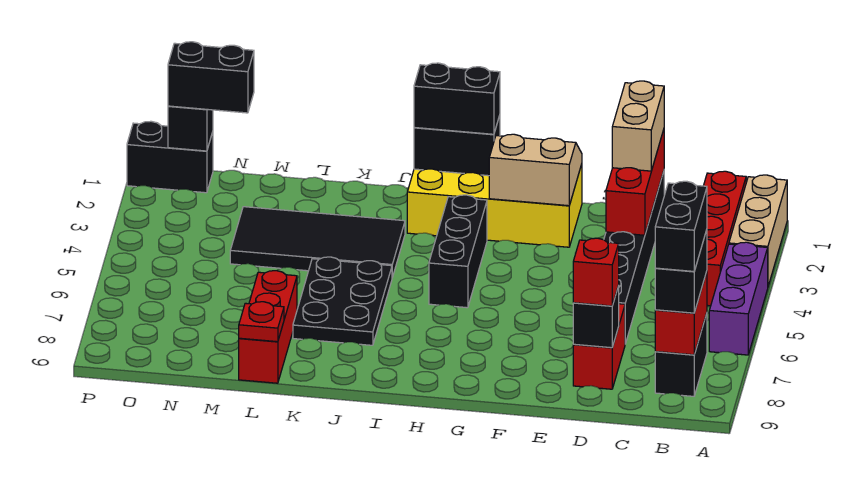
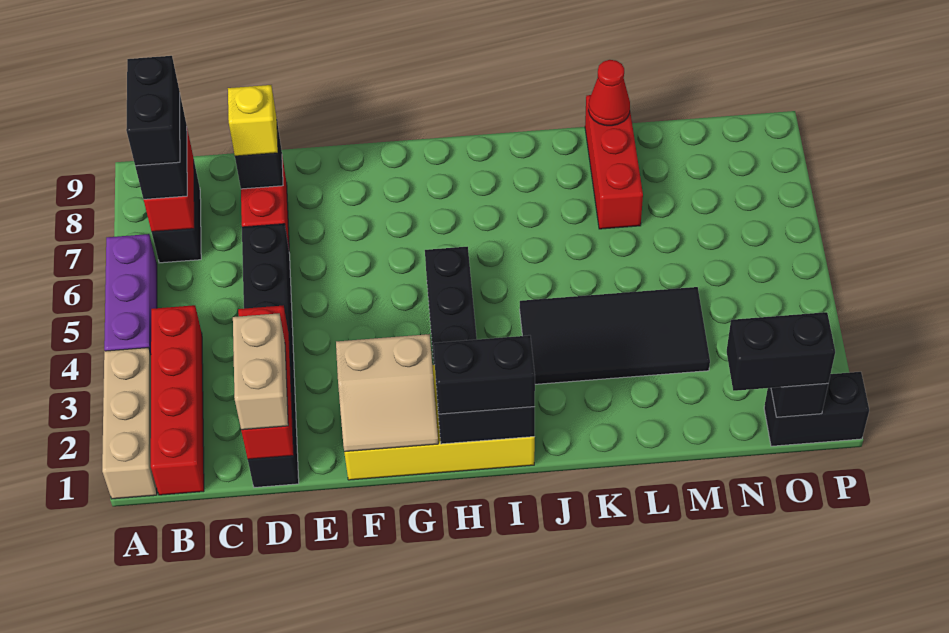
red 1x1 brick [573,238,619,306] -> yellow 1x1 brick [228,85,278,156]
black 2x3 plate [293,257,392,345] -> none
red 1x1 plate [239,302,284,342] -> red 1x1 cone [588,60,630,126]

